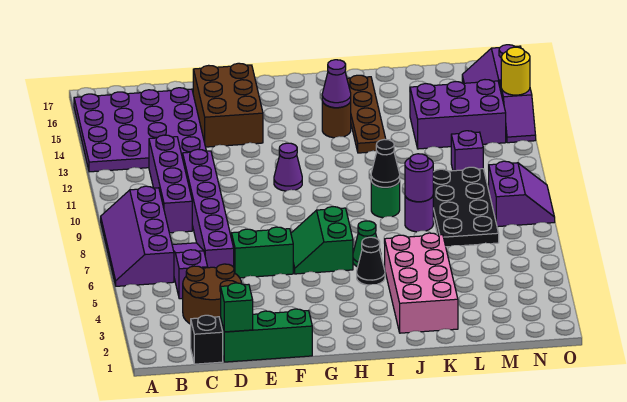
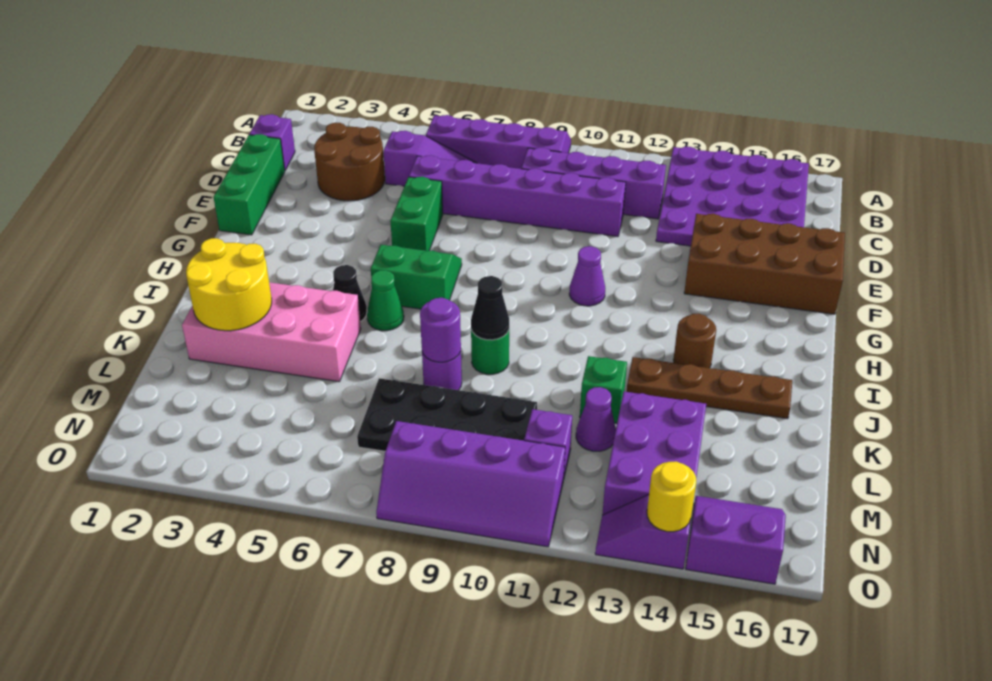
black 1x1 brick [191,315,223,364] -> purple 1x1 brick [249,114,295,170]
green 1x1 brick [221,283,253,332] -> green 1x1 brick moved to [580,356,627,424]
brown 2x3 brick [193,63,263,147] -> brown 2x4 brick [684,214,845,314]
purple 1x1 cone [322,60,351,108] -> purple 1x1 cone moved to [576,387,616,451]
none -> yellow 2x2 round brick [186,238,272,331]
purple 2x2 slope [489,161,555,227] -> purple 2x4 slope [376,421,565,547]

